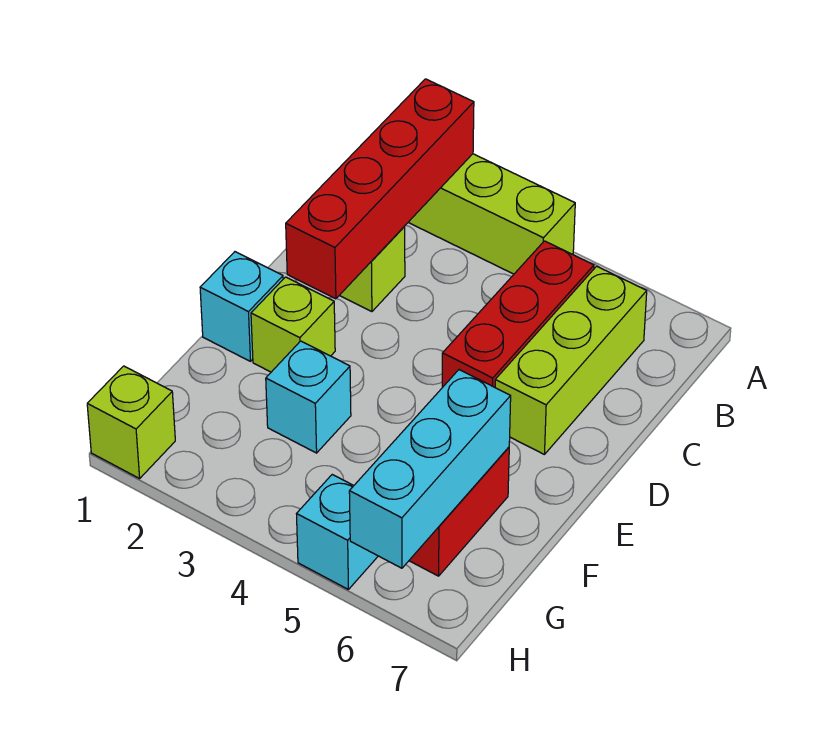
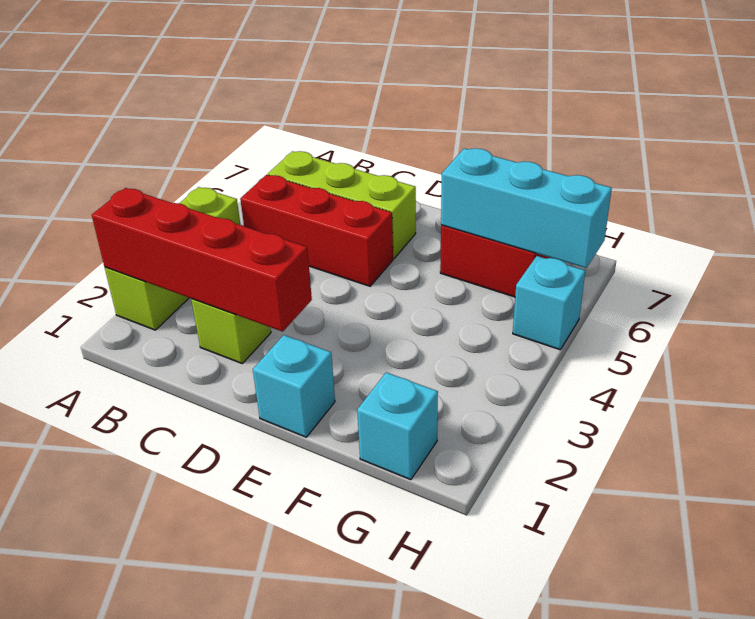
lime 1x1 brick [251,277,335,372] -> none
cyan 1x1 brick [266,341,351,453] -> cyan 1x1 brick moved to [357,372,438,480]
lime 1x1 brick [87,366,175,479] -> none

